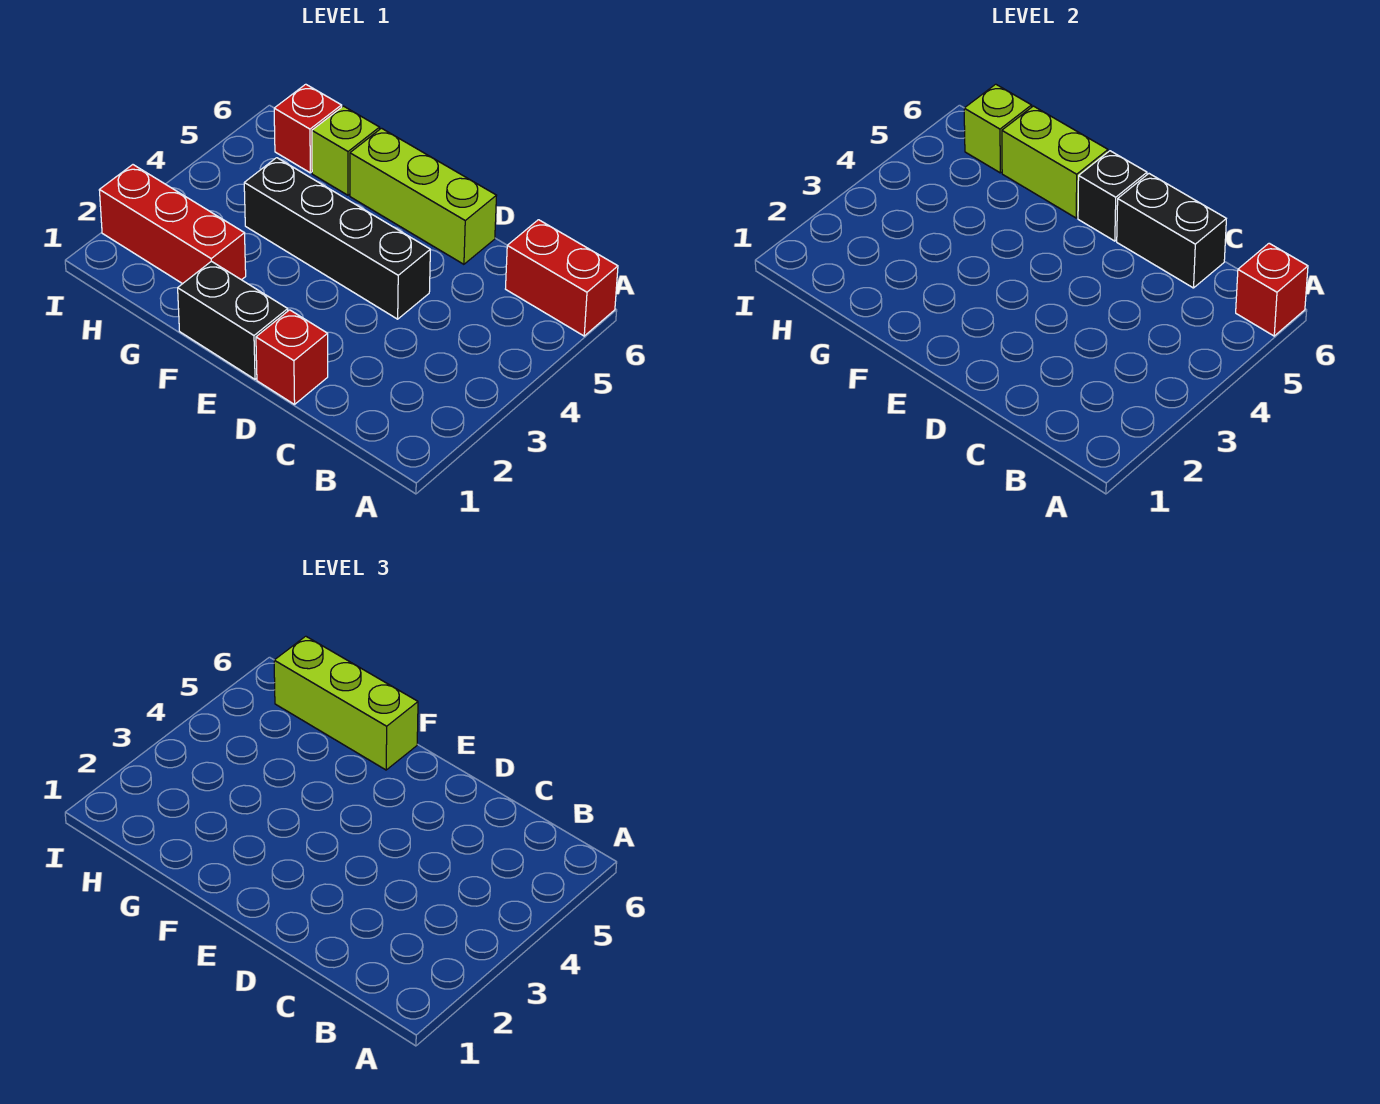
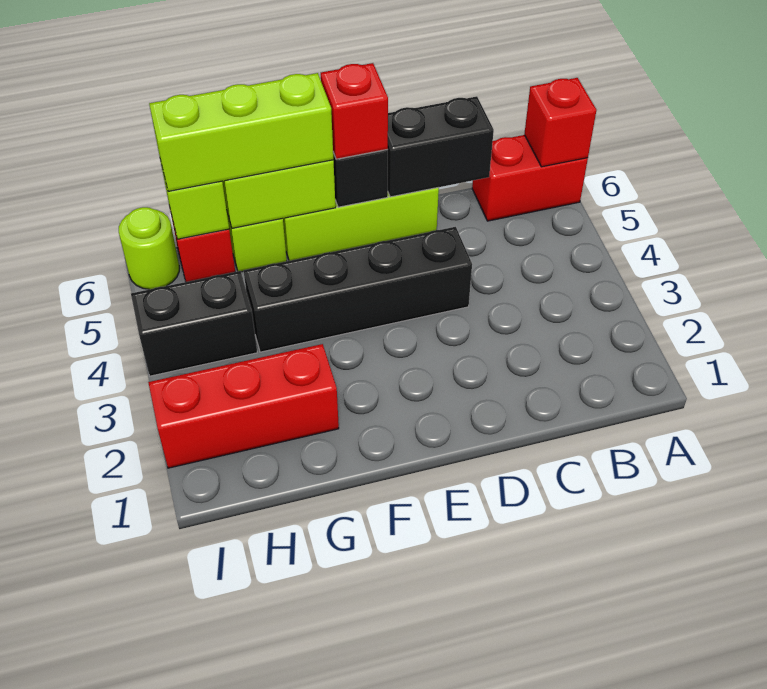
red 1x1 brick [256,310,328,404] -> red 1x1 brick moved to [321,63,388,159]
black 1x2 brick [178,261,288,379] -> black 1x2 brick moved to [131,271,257,376]
none -> lime 1x1 round brick [119,207,179,289]

